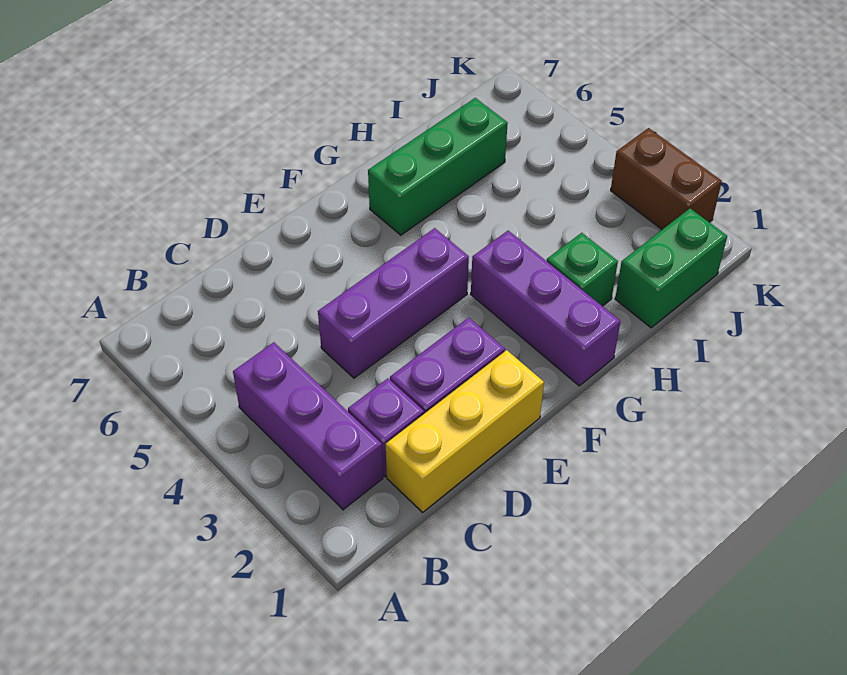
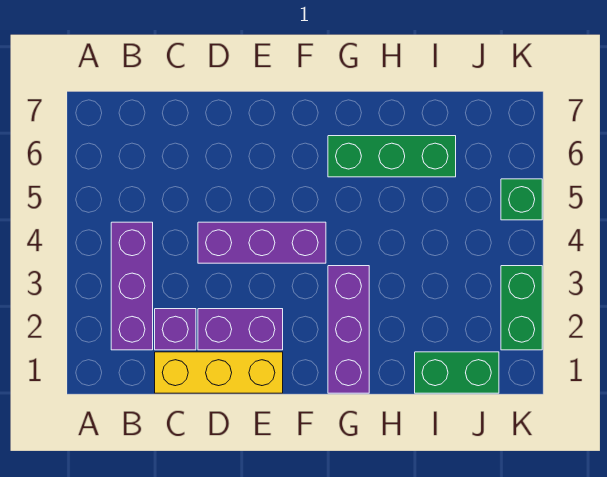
green 1x1 brick [547,233,618,306] -> green 1x1 brick moved to [501,179,542,220]
brown 1x2 brick [611,128,722,230] -> green 1x2 brick [501,266,542,350]

